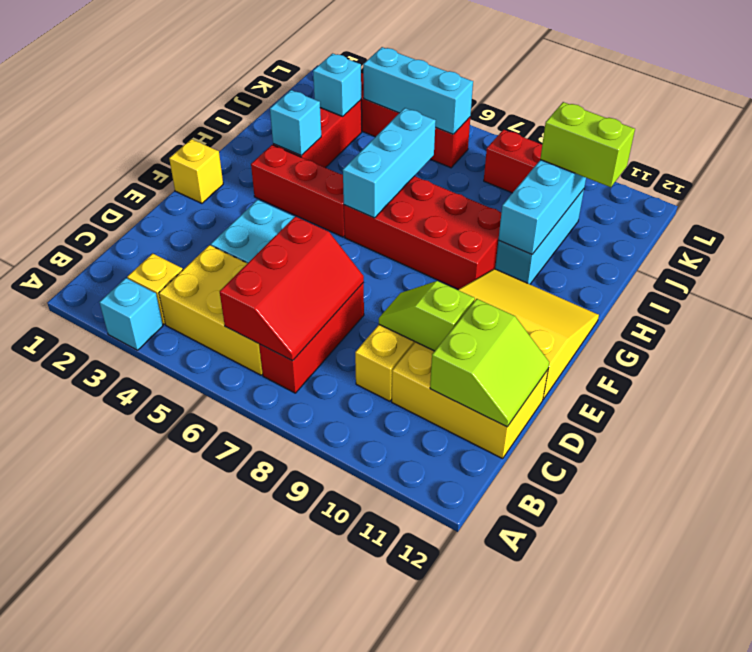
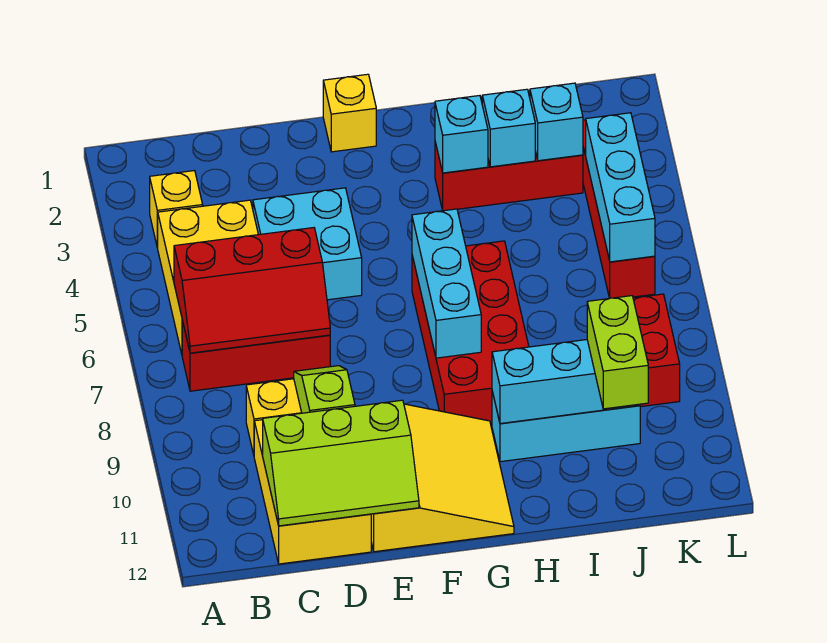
cyan 1x1 brick [99,278,163,350] -> cyan 1x1 brick moved to [482,89,535,167]
lime 2x2 slope [430,299,549,427] -> lime 2x3 slope [263,400,419,526]
red 1x3 brick [251,145,345,237] -> none
cyan 1x3 brick [343,108,436,218] -> cyan 1x3 brick turned to [412,209,481,358]

